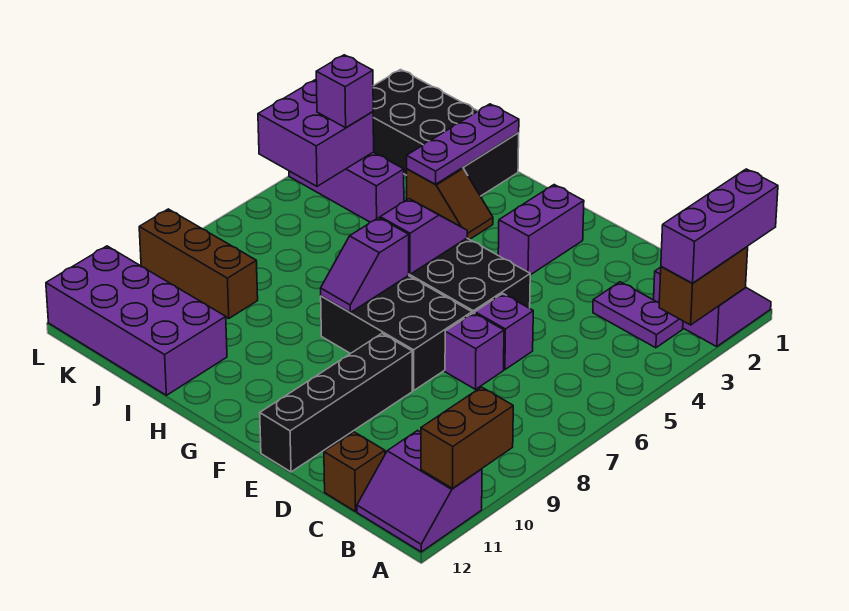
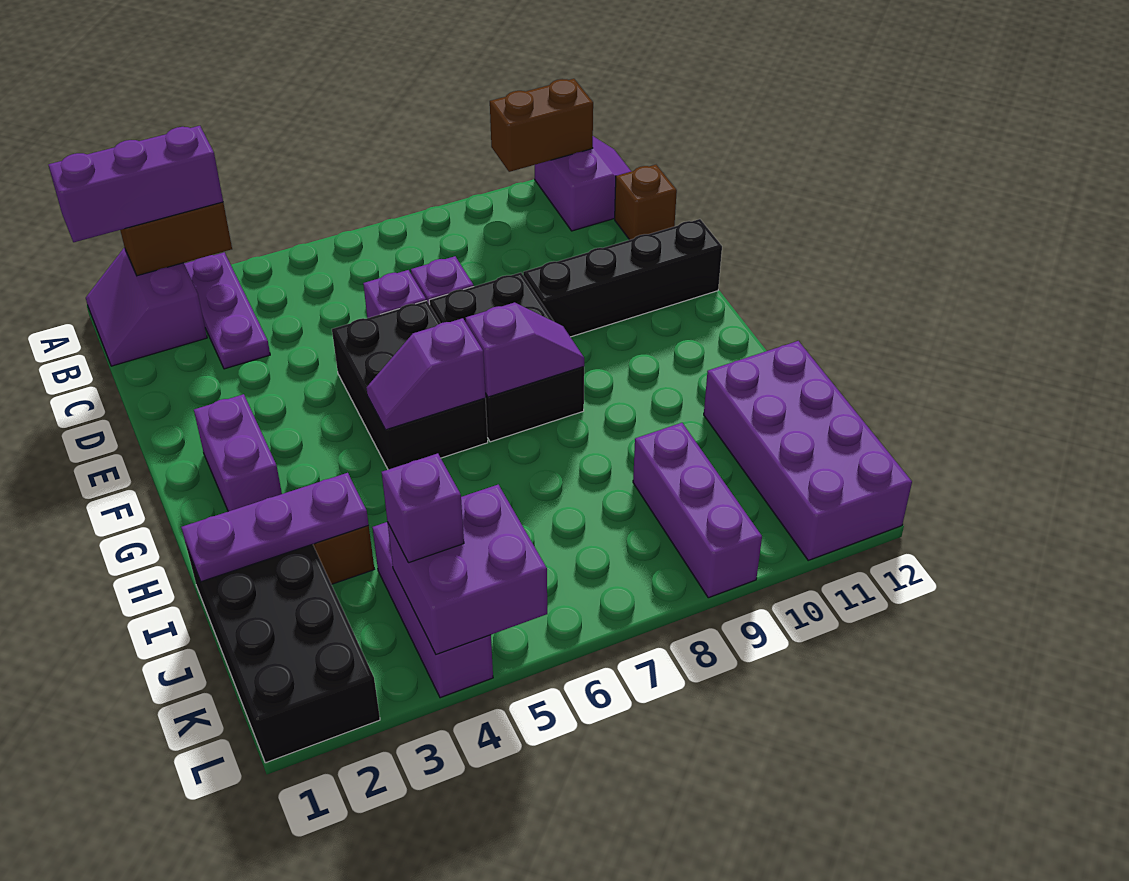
purple 1x2 plate [593,282,683,348] -> purple 1x3 plate [184,252,270,369]
purple 1x2 brick [498,185,584,275] -> purple 1x2 brick turned to [194,394,282,511]
brown 1x3 brick [139,209,258,319] -> purple 1x3 brick [633,423,762,598]

